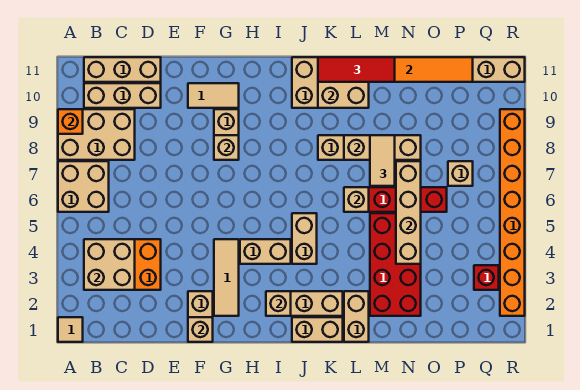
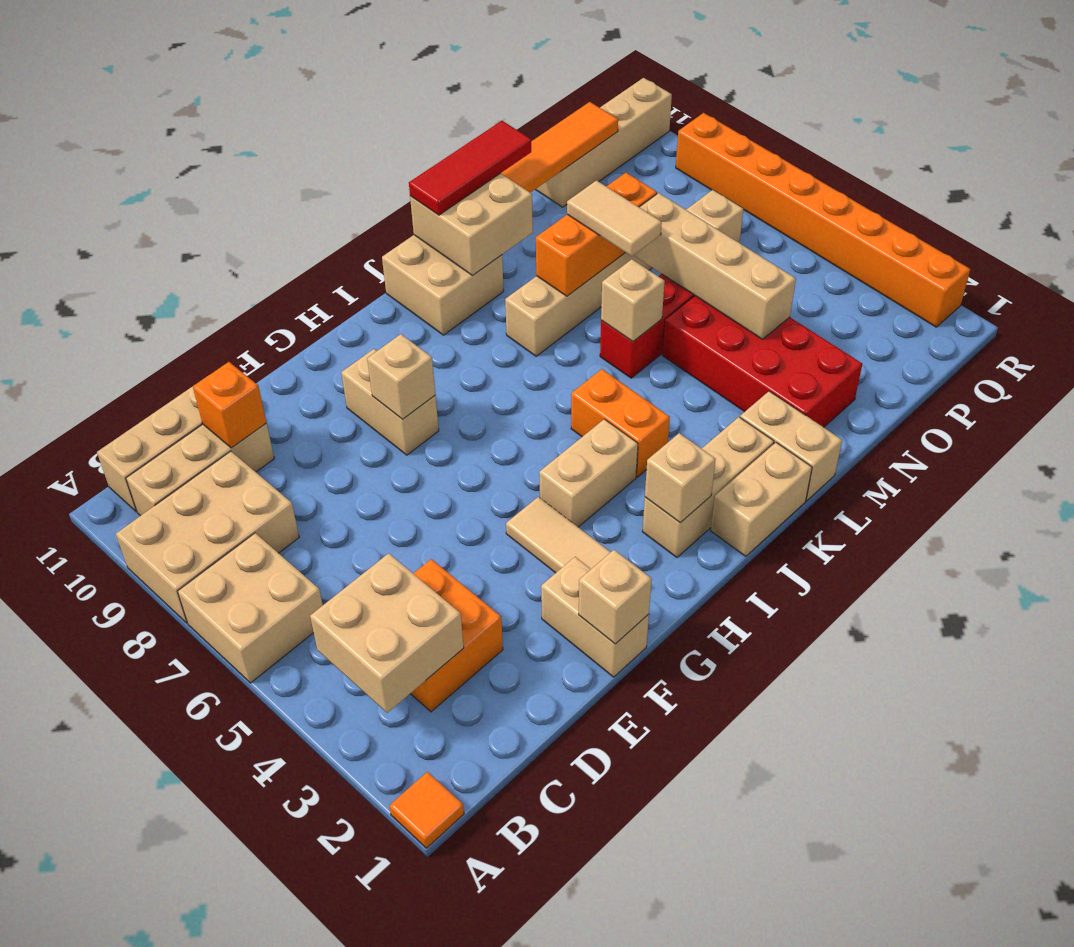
tan 1x1 tile [58,317,83,342] -> orange 1x1 tile [389,772,464,848]
orange 1x1 brick [58,109,83,134] -> orange 1x1 brick moved to [193,362,266,448]
tan 1x2 tile [188,83,239,108] -> none
tan 1x2 brick [292,213,317,264] -> orange 1x2 brick [571,369,670,477]
tan 1x3 brick [344,135,421,160] -> orange 1x3 brick [536,173,657,296]
red 1x1 brick [474,265,499,290] -> none

